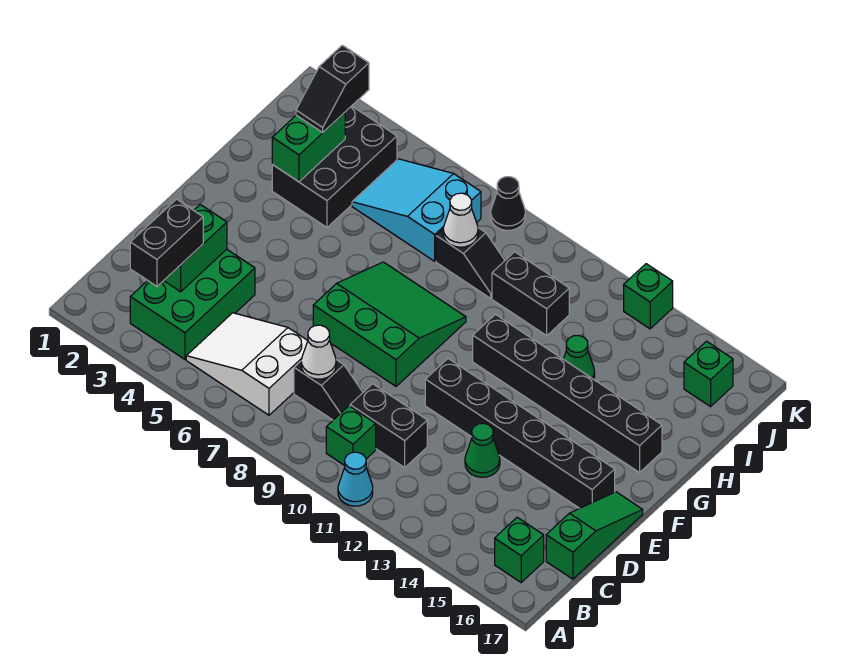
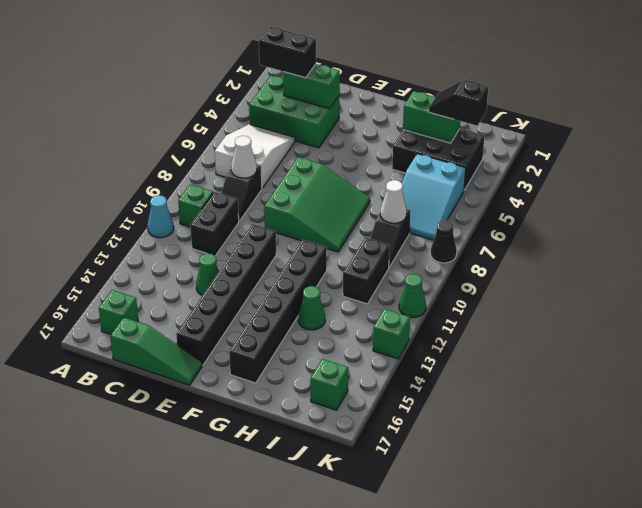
cyan 2x3 slope [352,159,481,261] -> cyan 2x3 slope turned to [402,154,466,240]
none -> green 1x1 cone [399,274,426,318]

